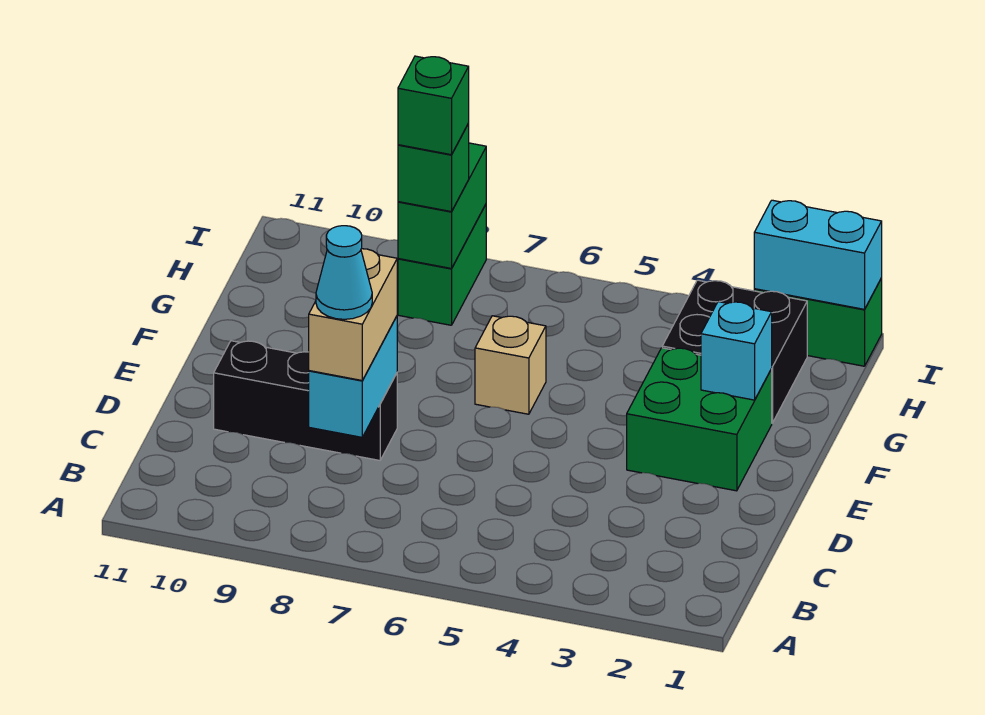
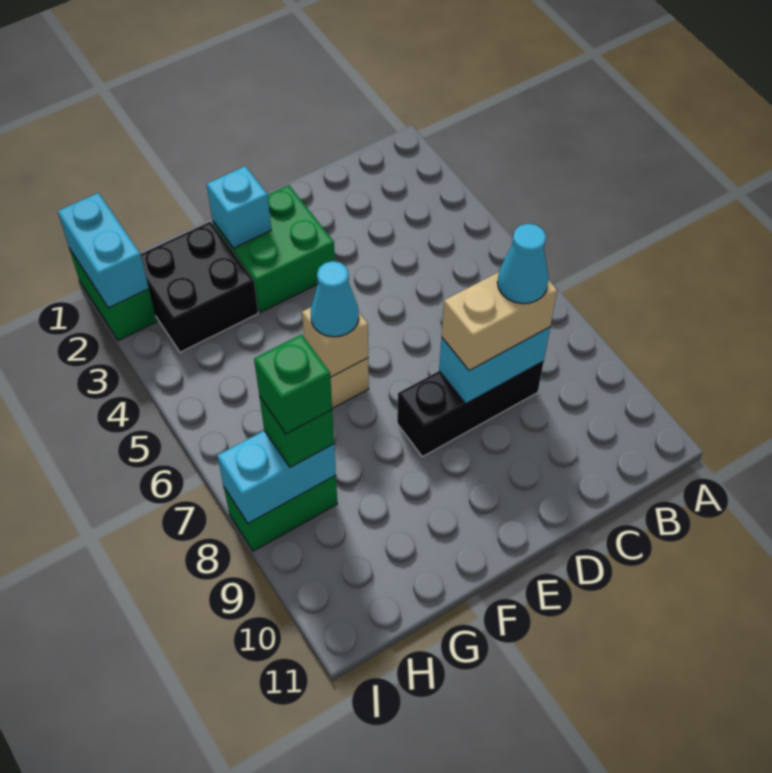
black 1x3 brick [214,341,397,460] -> black 1x3 brick turned to [397,361,544,457]
none -> tan 1x1 brick [302,307,368,377]
none -> cyan 1x1 cone [311,261,359,337]
green 1x2 brick [398,143,486,268] -> cyan 1x2 brick [217,431,336,523]

